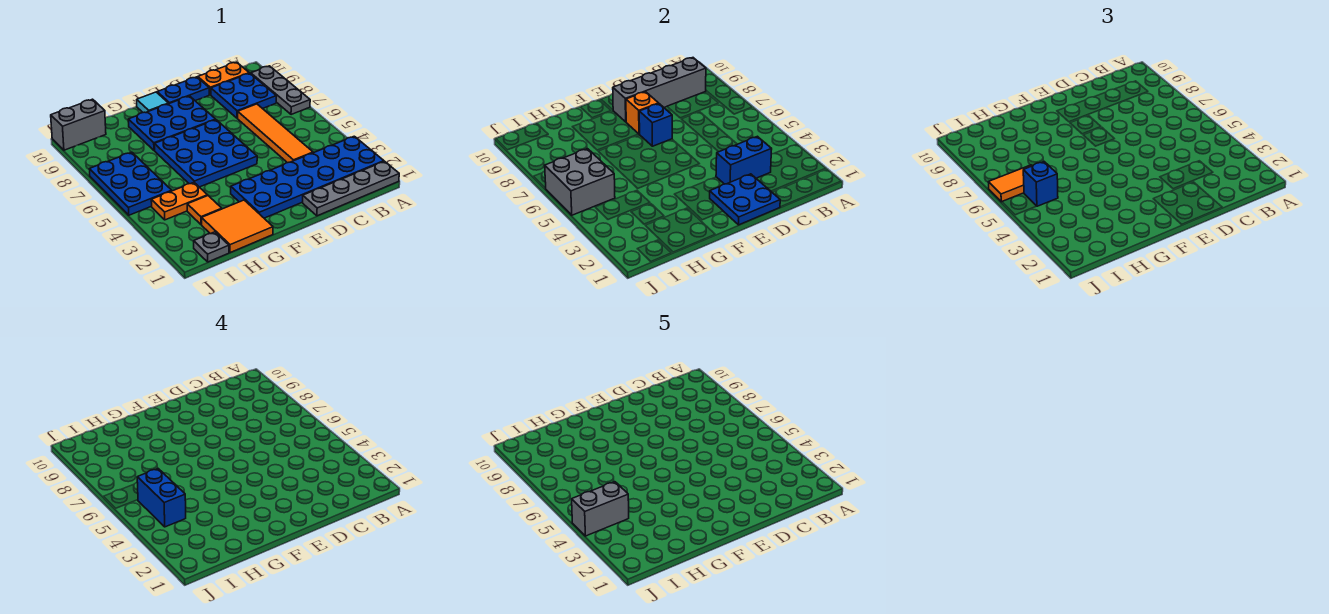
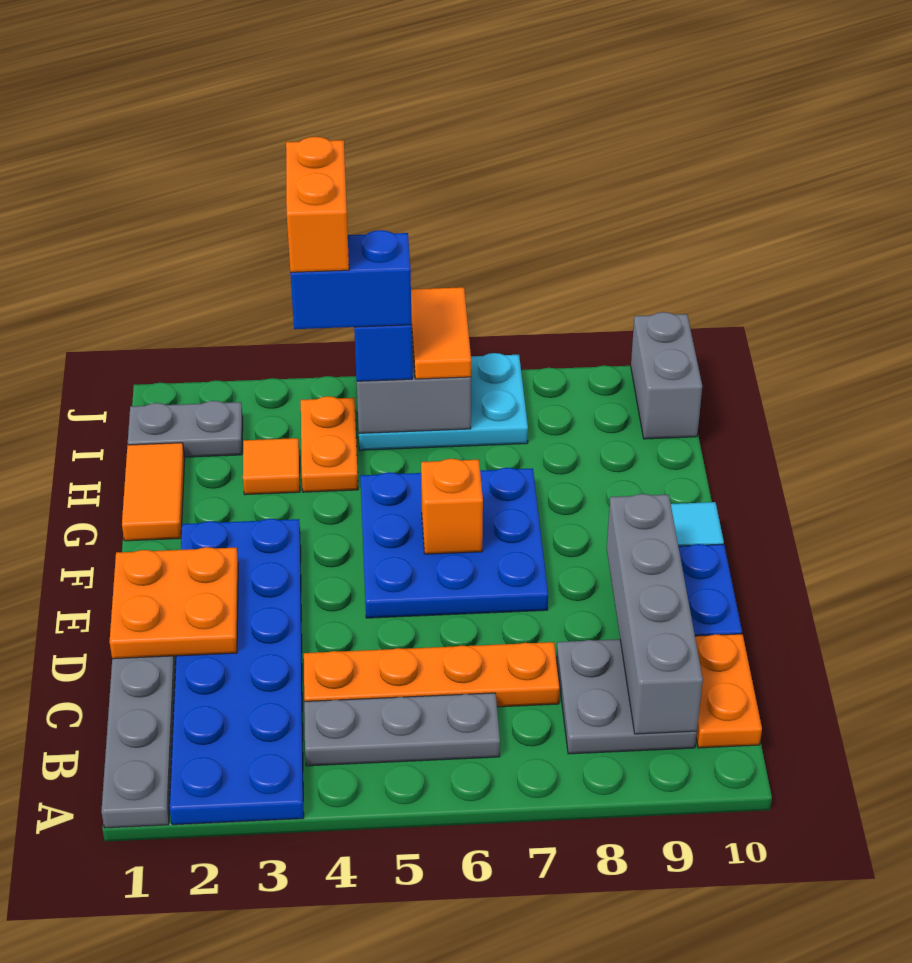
grey 1x3 plate [251,66,310,115] -> grey 1x3 plate moved to [304,693,500,766]
blue 2x2 plate [211,73,276,118] -> grey 2x2 plate [556,639,697,754]
blue 1x2 brick [716,136,772,184] -> none
orange 1x4 tile [238,104,313,163] -> orange 1x4 plate [304,642,560,707]
blue 2x2 plate [710,174,780,225] -> orange 2x2 plate [110,547,238,659]
blue 1x1 brick [639,104,672,146] -> none
blue 2x3 plate [128,96,216,150] -> none
orange 1x1 brick [626,92,659,134] -> orange 1x1 brick moved to [421,459,483,554]
orange 2x2 tile [202,200,273,253] -> orange 1x2 tile [122,443,185,541]
grey 1x1 plate [194,232,229,262] -> grey 1x2 plate [128,401,243,457]
grey 1x2 brick [572,482,629,536] -> orange 1x2 brick [286,137,349,272]
blue 2x3 plate [89,152,172,215] -> cyan 2x3 plate [359,353,528,450]

